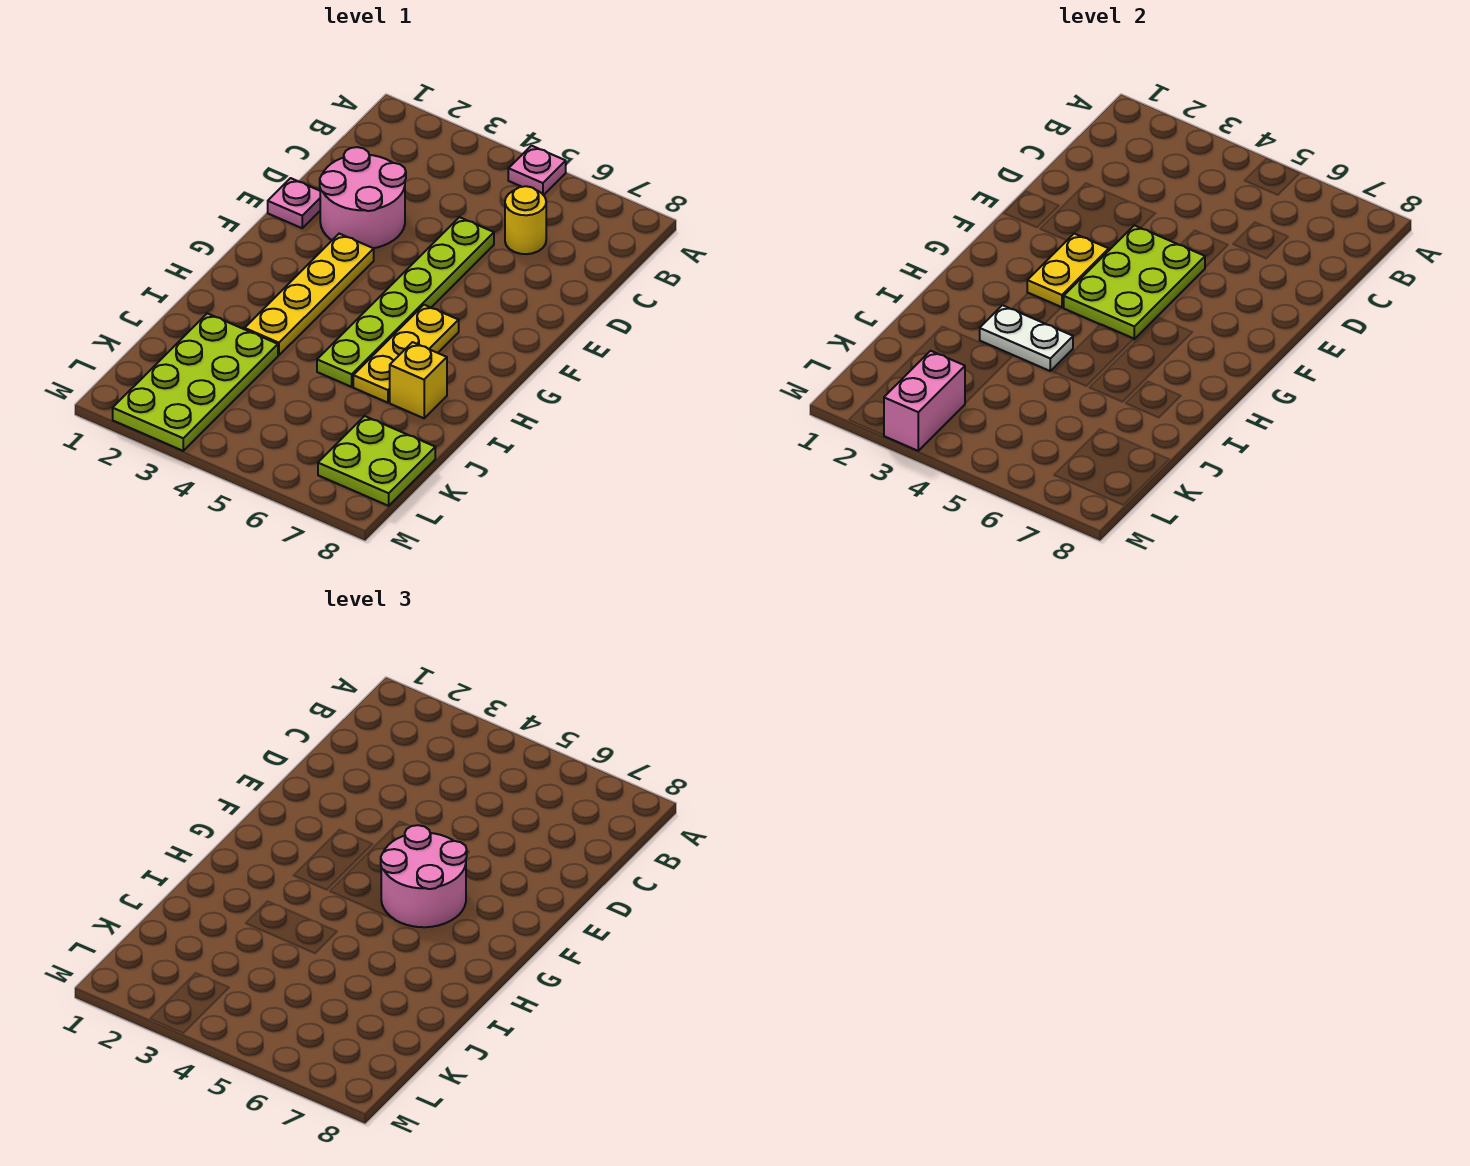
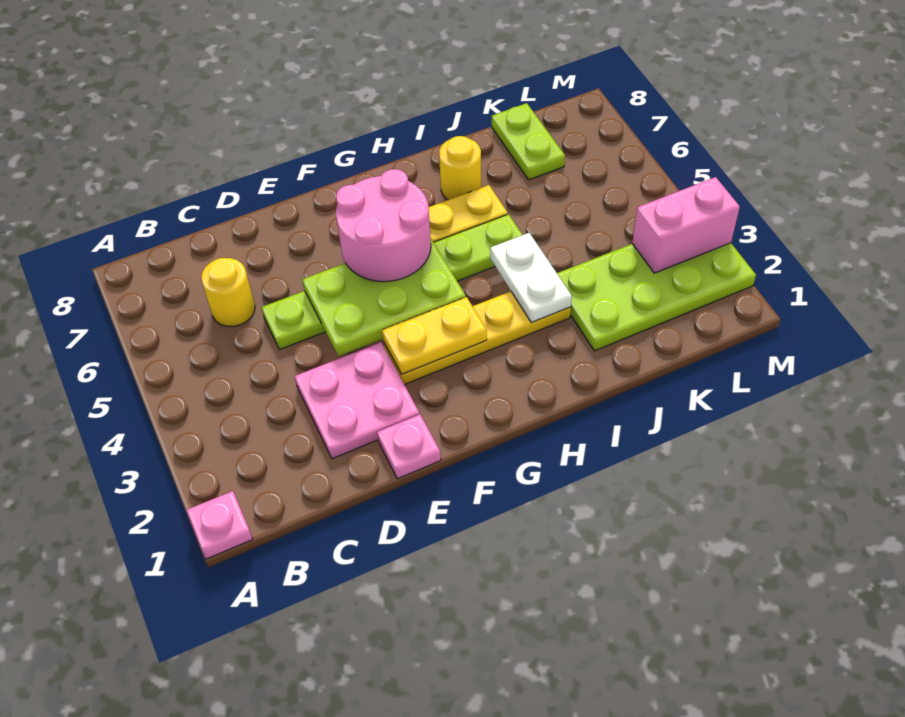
pink 1x1 plate [508,146,566,195] -> pink 1x1 plate moved to [187,491,253,559]
pink 2x2 round brick [320,147,406,248] -> pink 2x2 plate [295,342,420,459]
yellow 1x1 brick [390,342,447,418] -> yellow 1x1 round brick [439,136,481,200]
lime 2x2 plate [318,416,435,506] -> lime 1x2 plate [492,103,565,180]

